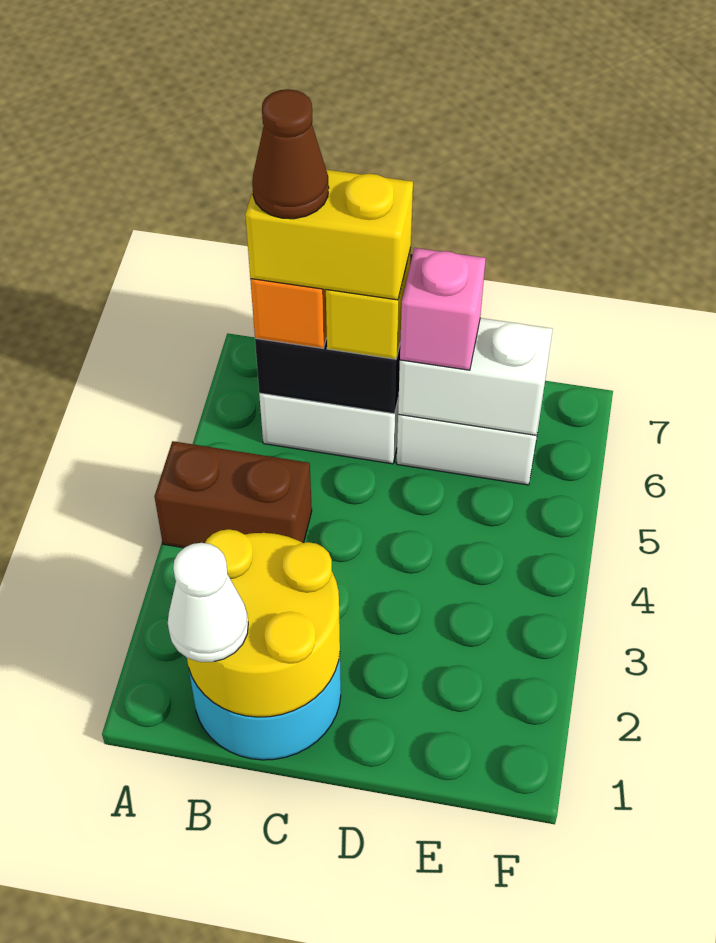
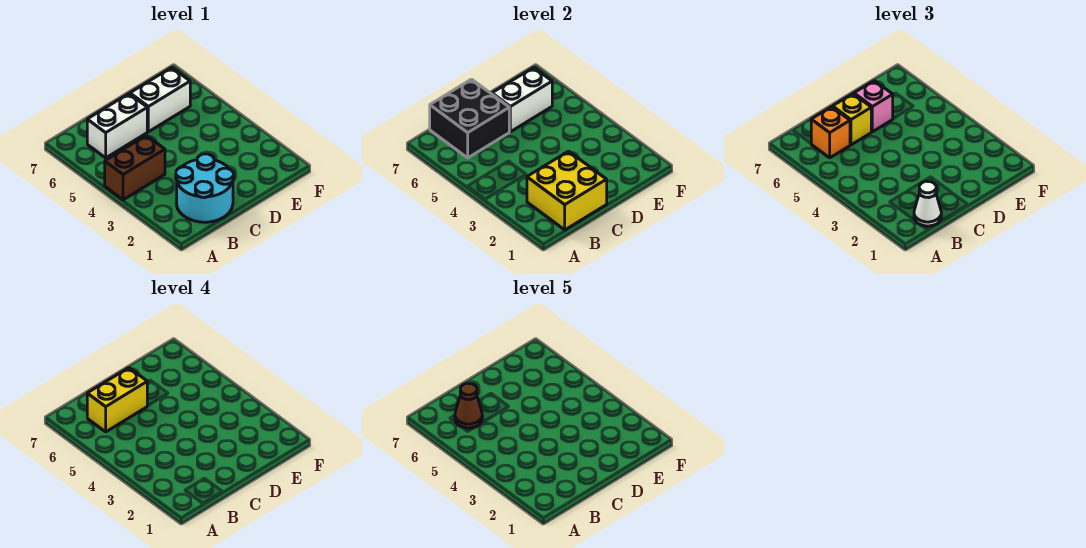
yellow 2x2 round brick [187,529,340,717] -> yellow 2x2 brick [527,151,607,230]

